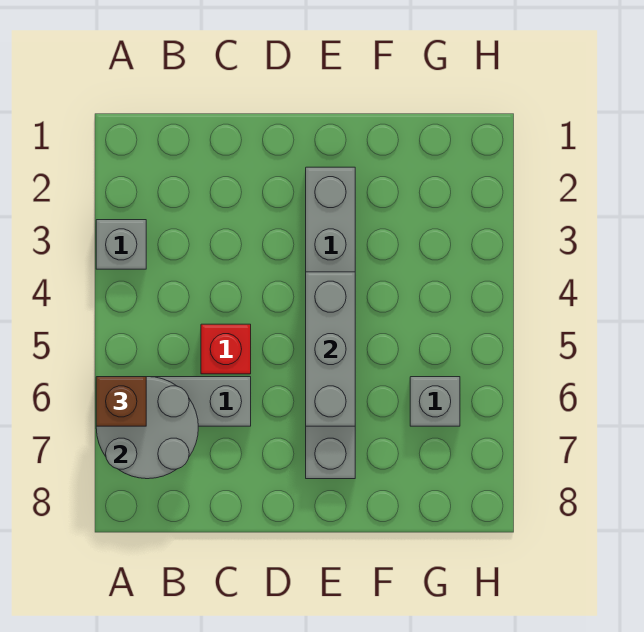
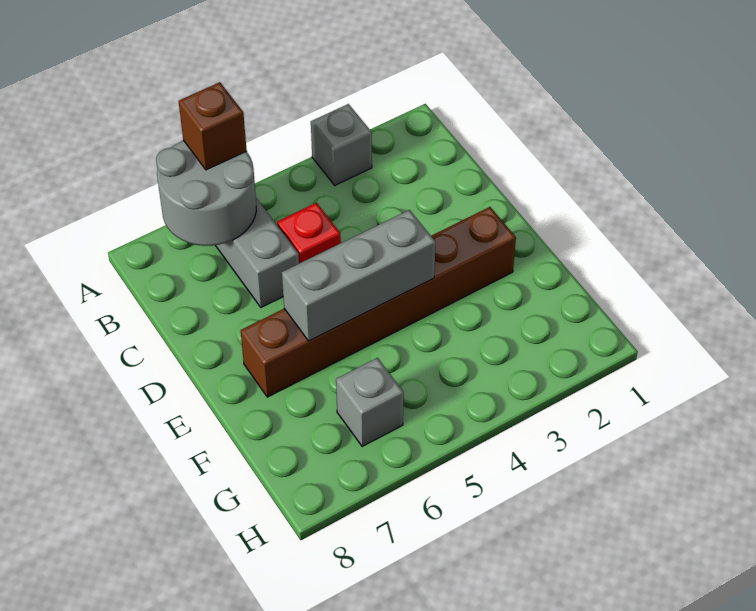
grey 1x6 brick [306,167,355,479] -> brown 1x6 brick [241,207,516,397]

